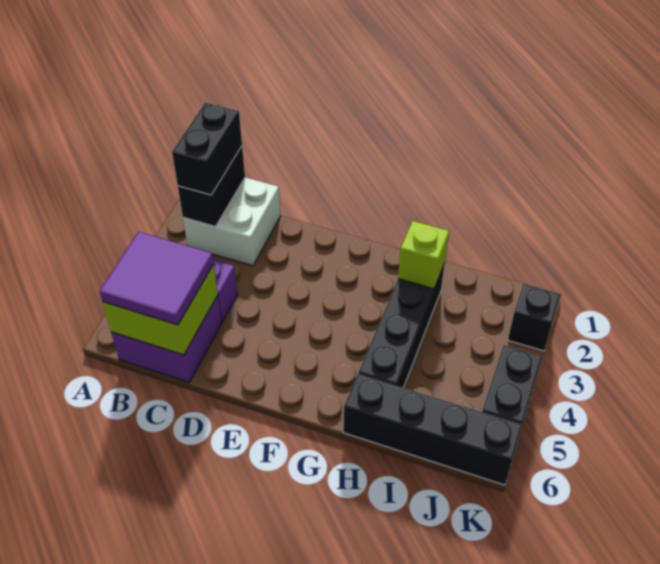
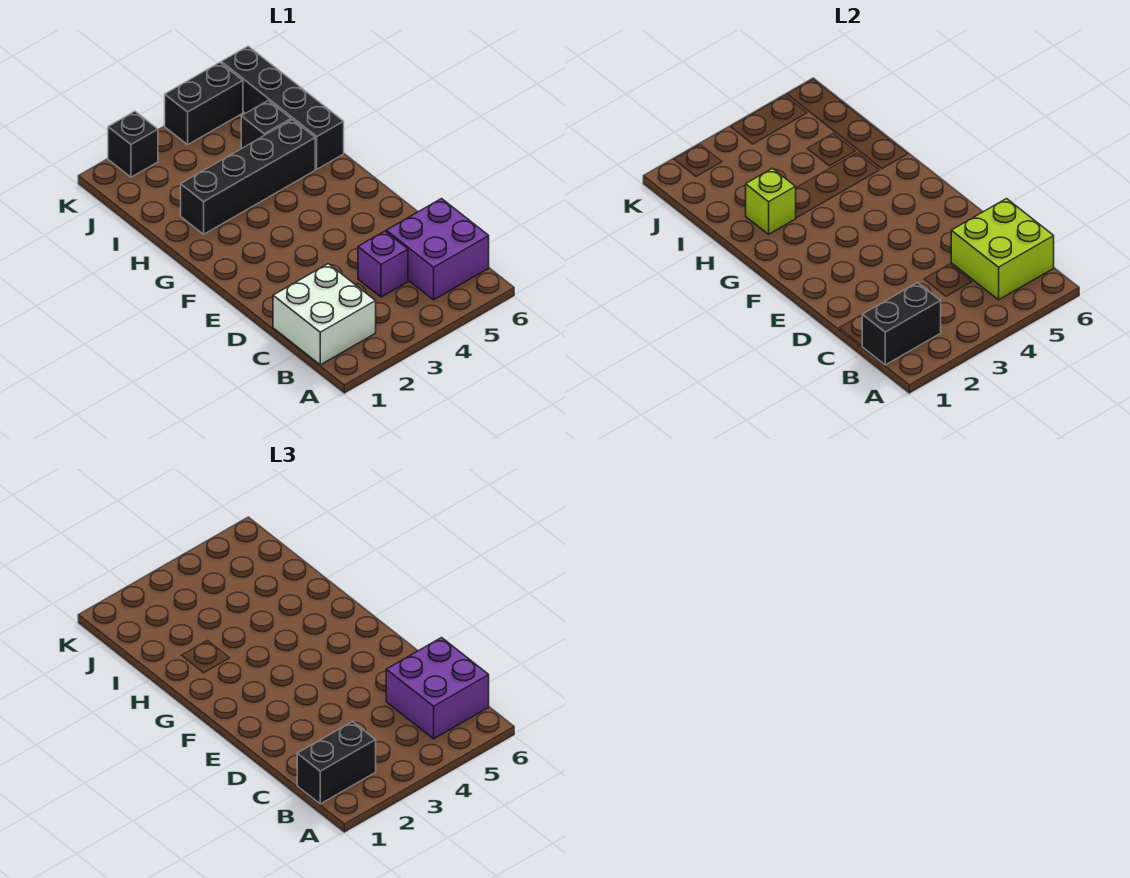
purple 2x2 tile [99,232,214,325] -> purple 2x2 brick [386,638,489,739]
none -> black 1x1 brick [241,101,291,149]

